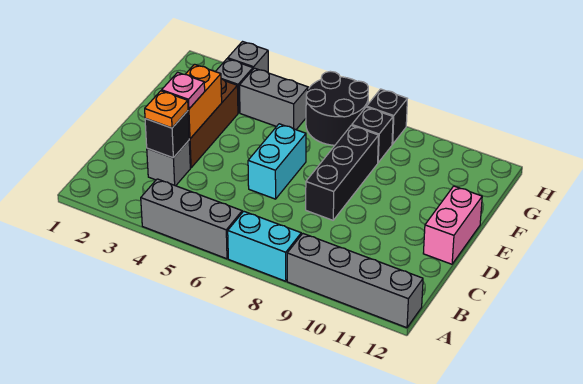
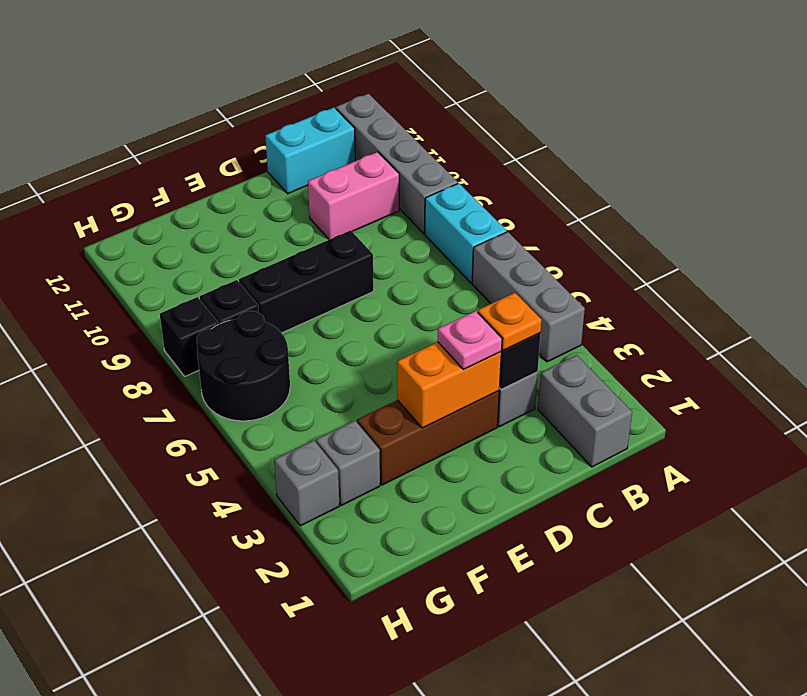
cyan 1x2 brick [248,124,306,199] -> cyan 1x2 brick moved to [265,108,355,194]
pink 1x2 brick [423,186,482,264] -> pink 1x2 brick moved to [308,152,399,240]
grey 1x2 brick [240,68,308,130] -> grey 1x2 brick moved to [538,355,632,467]

